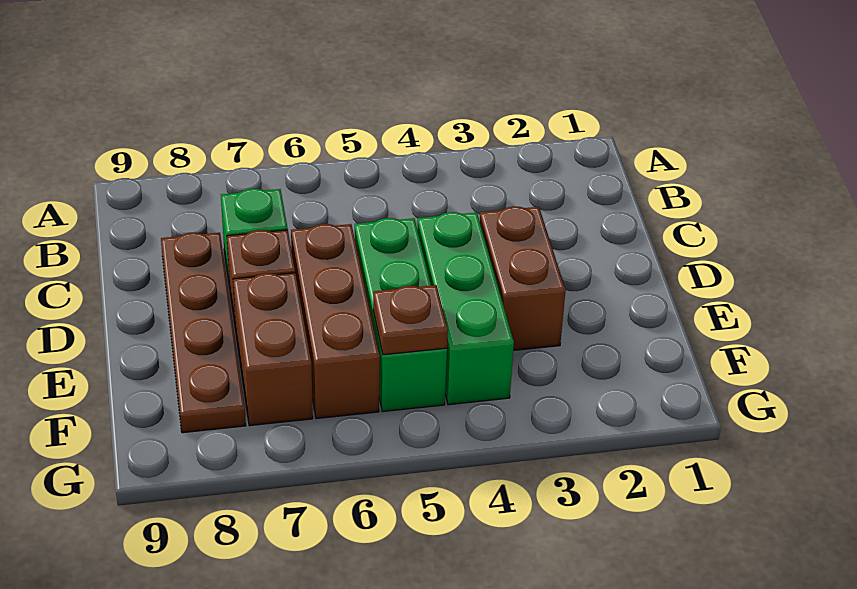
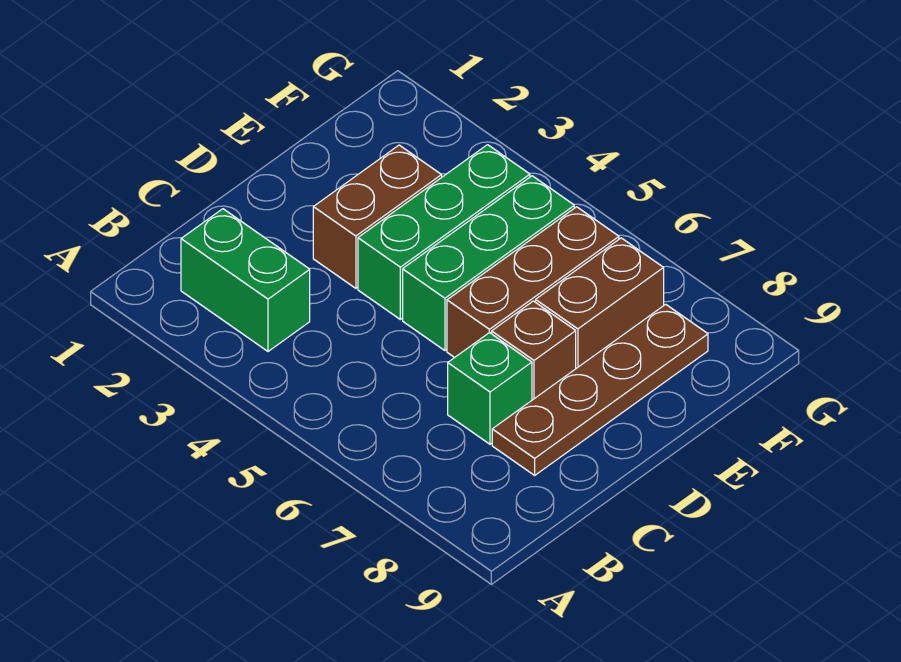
none -> green 1x2 brick [181,209,310,351]
brown 1x1 plate [373,285,448,355] -> none

